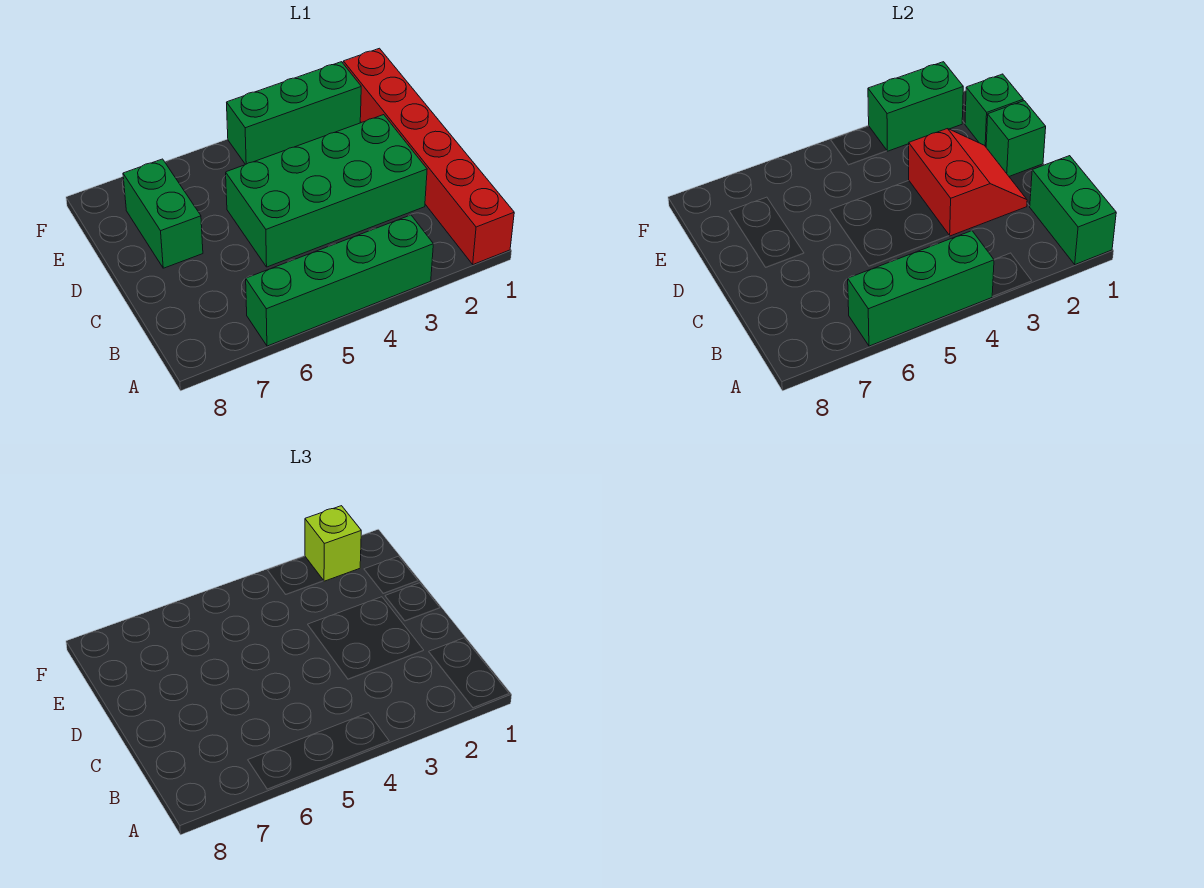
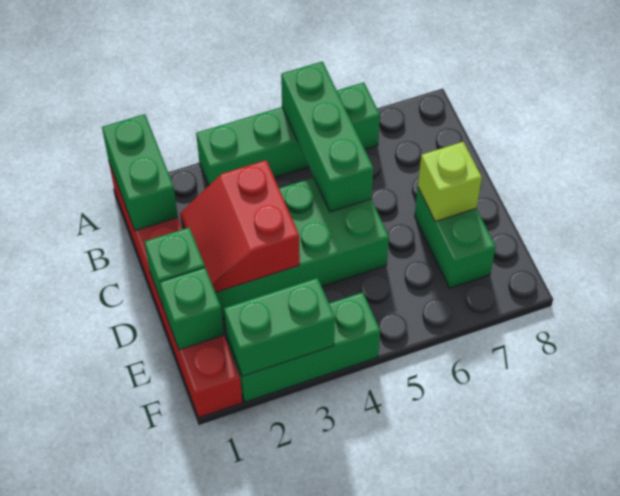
green 1x3 brick [848,231,994,346] -> green 1x3 brick turned to [281,61,373,212]
lime 1x1 brick [305,506,361,581] -> lime 1x1 brick moved to [418,142,482,221]

